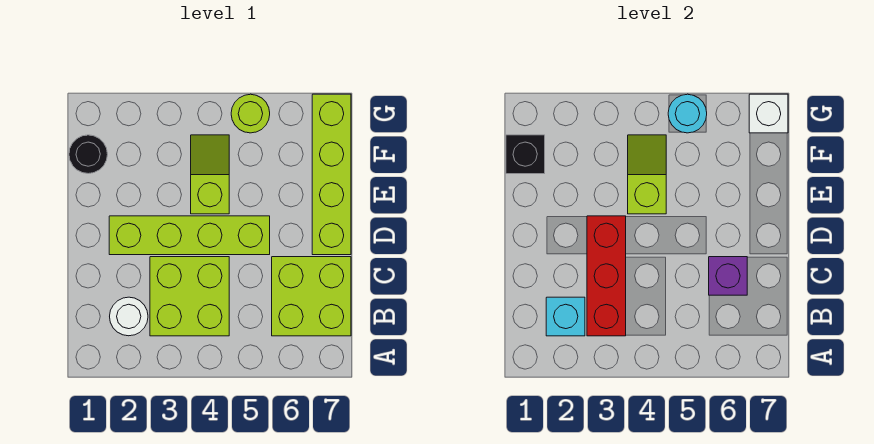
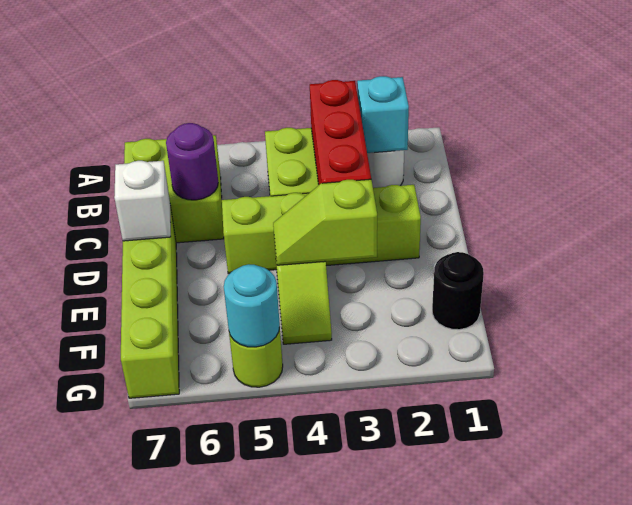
purple 1x1 brick [709,257,747,295] -> purple 1x1 round brick [166,123,218,200]
lime 1x2 slope [628,135,666,214] -> lime 1x2 slope turned to [273,179,377,265]
black 1x1 brick [506,135,545,174] -> none
white 1x1 brick [749,94,788,133] -> white 1x1 brick moved to [114,161,171,241]

